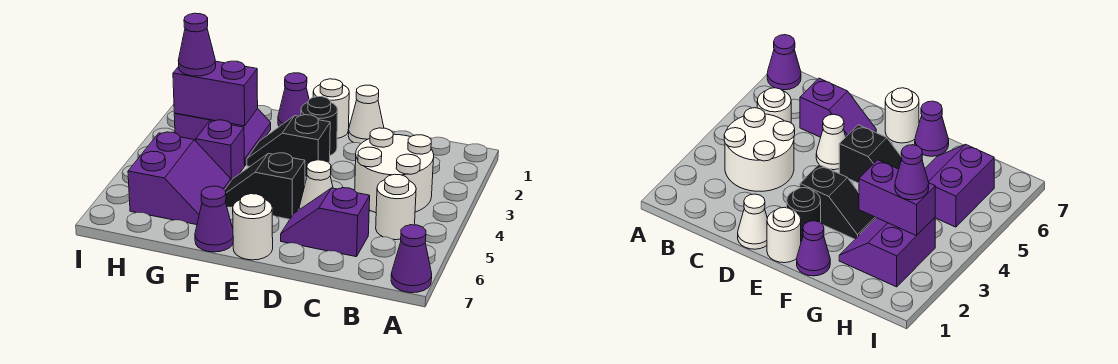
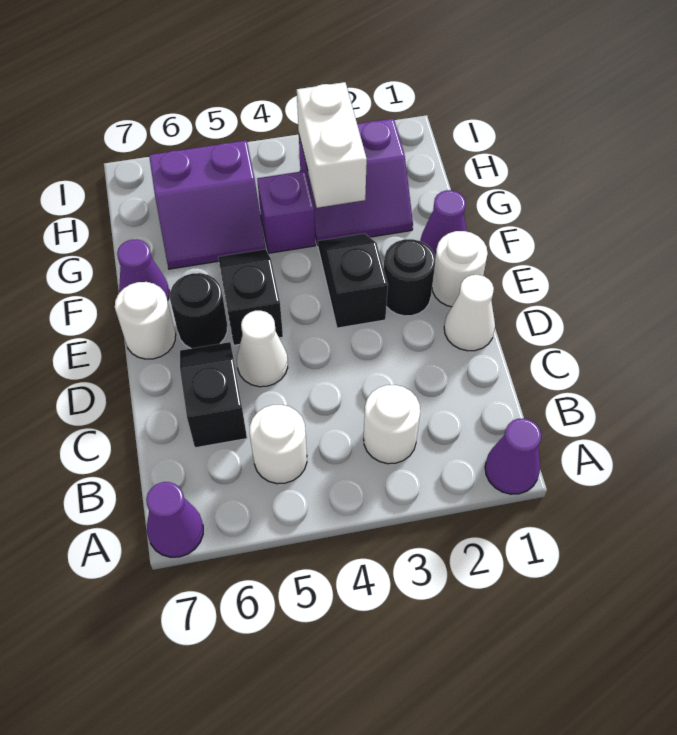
white 2x2 round brick [355,128,434,213] -> white 1x1 round brick [364,385,420,464]
purple 1x2 slope [281,187,370,257] -> black 1x2 slope [180,342,247,448]
none -> black 1x1 round brick [170,273,227,348]
purple 1x2 brick [173,61,258,126] -> white 1x2 brick [297,82,367,208]
purple 1x1 cone [178,13,216,76] -> purple 1x1 cone moved to [485,418,541,494]

